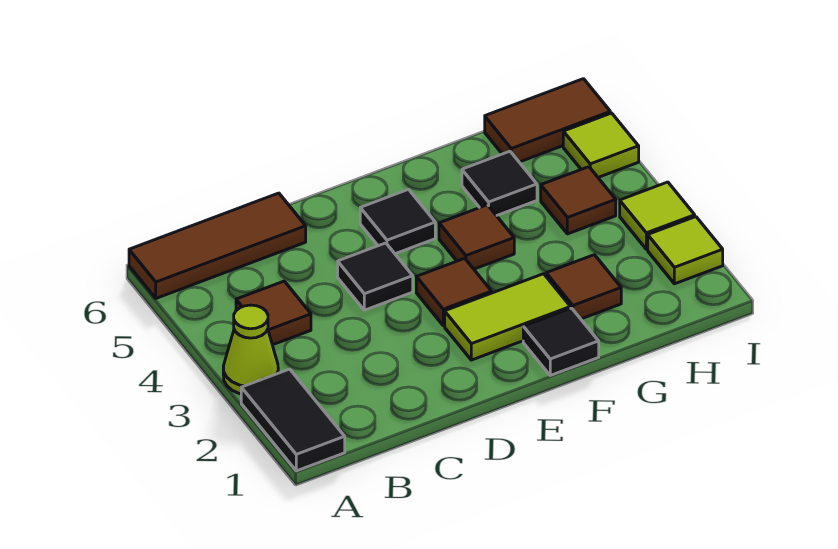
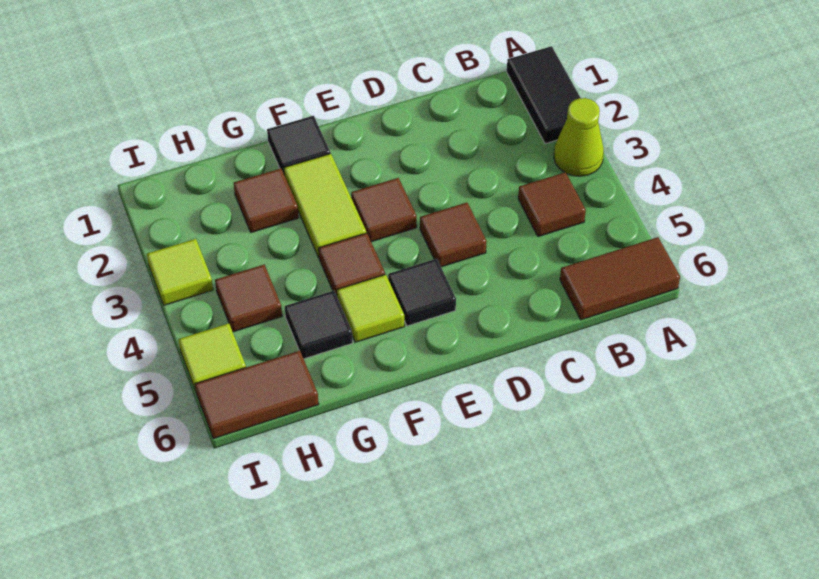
brown 1x3 tile [129,193,306,298] -> brown 1x2 tile [560,237,680,320]
black 1x1 tile [338,243,413,310] -> brown 1x1 tile [420,203,487,267]
lime 1x2 tile [445,274,570,360] -> lime 1x2 tile turned to [284,154,366,258]
lime 1x1 tile [648,217,723,284] -> lime 1x1 tile moved to [337,275,404,342]

